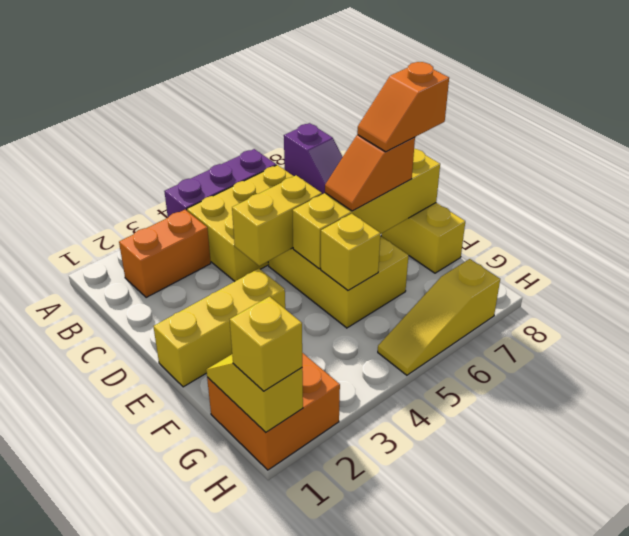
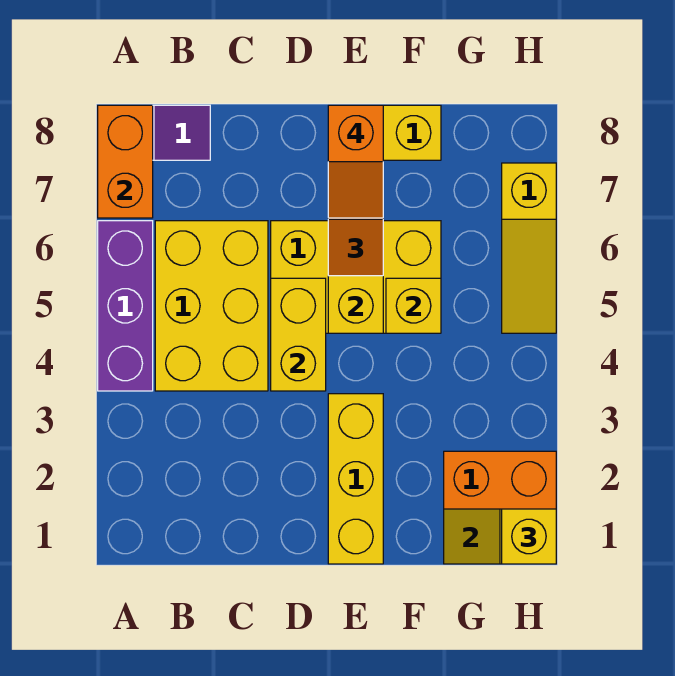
orange 1x2 brick [119,210,211,297] -> orange 1x2 brick moved to [98,105,153,218]

